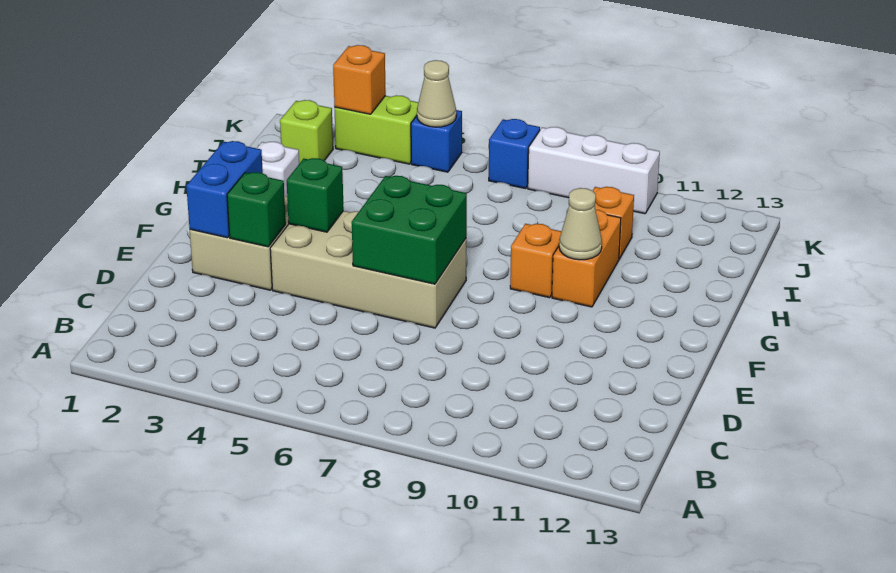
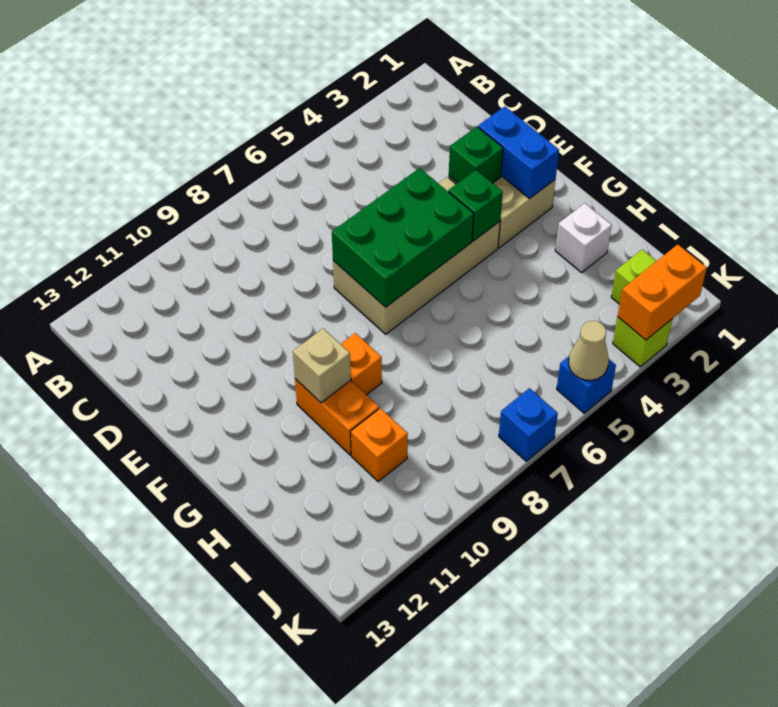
green 2x2 brick [352,176,467,284] -> green 2x3 brick [332,168,474,307]
tan 1x1 cone [559,188,602,260] -> tan 1x1 brick [293,329,351,403]
lime 1x2 brick [335,95,418,164] -> lime 1x1 brick [613,317,672,367]
orange 1x1 brick [333,45,386,114] -> orange 1x2 brick [618,244,707,340]
white 1x3 brick [528,127,660,214] -> none

